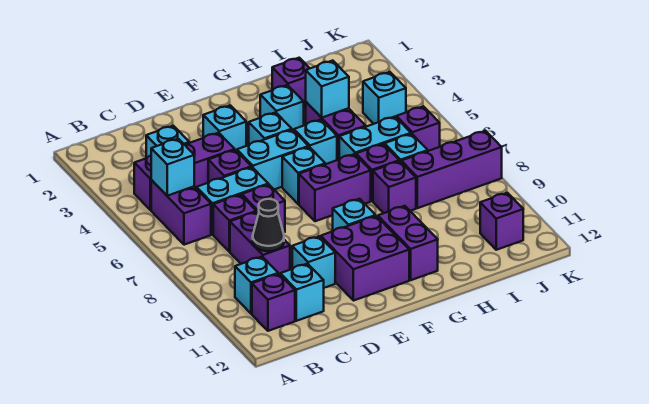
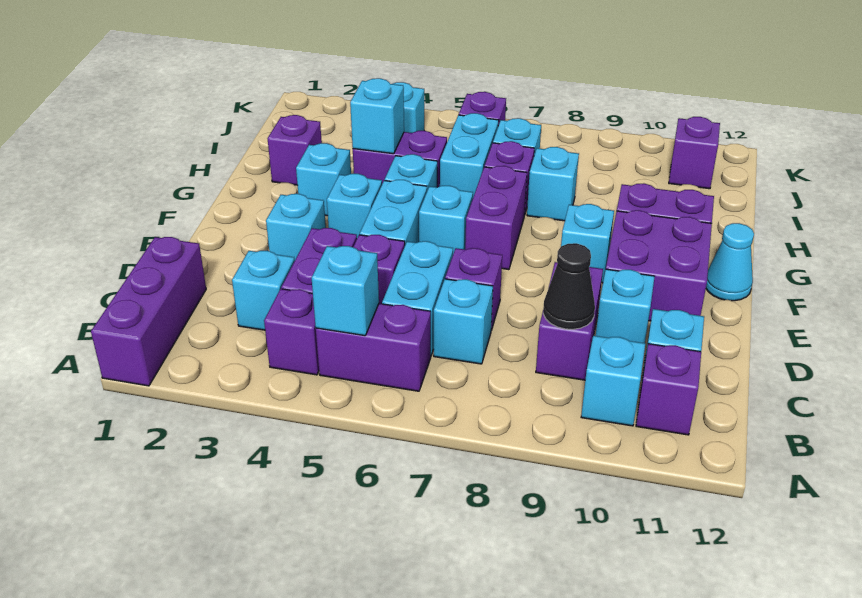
purple 1x1 brick [213,195,256,252] -> cyan 1x1 brick [434,279,493,364]
purple 1x2 brick [230,212,290,274] -> purple 1x2 brick turned to [536,262,603,380]
none -> cyan 1x1 cone [706,223,754,301]
purple 1x1 brick [373,161,416,213] -> cyan 1x1 brick [527,147,579,221]
purple 1x3 brick [401,131,502,208] -> purple 1x3 brick moved to [91,237,206,386]

